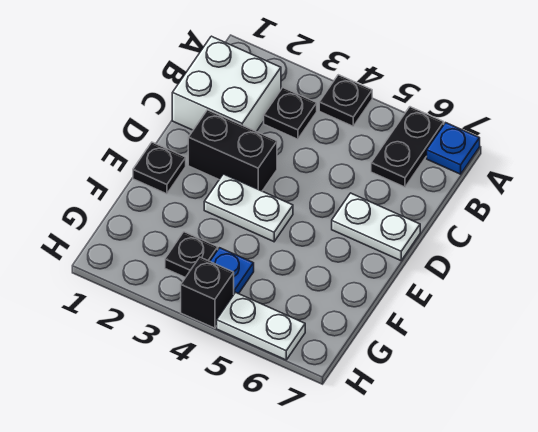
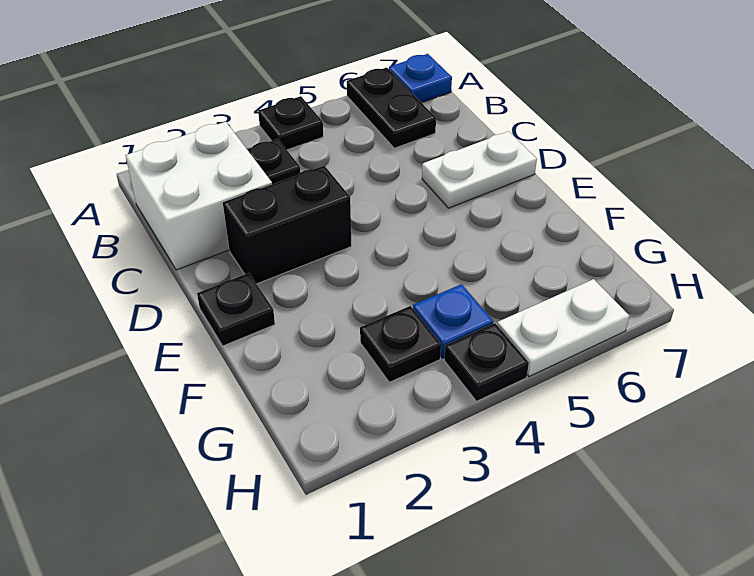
white 1x2 plate [204,174,293,242] -> none
black 1x1 brick [181,257,234,328] -> black 1x1 plate [444,323,529,401]

